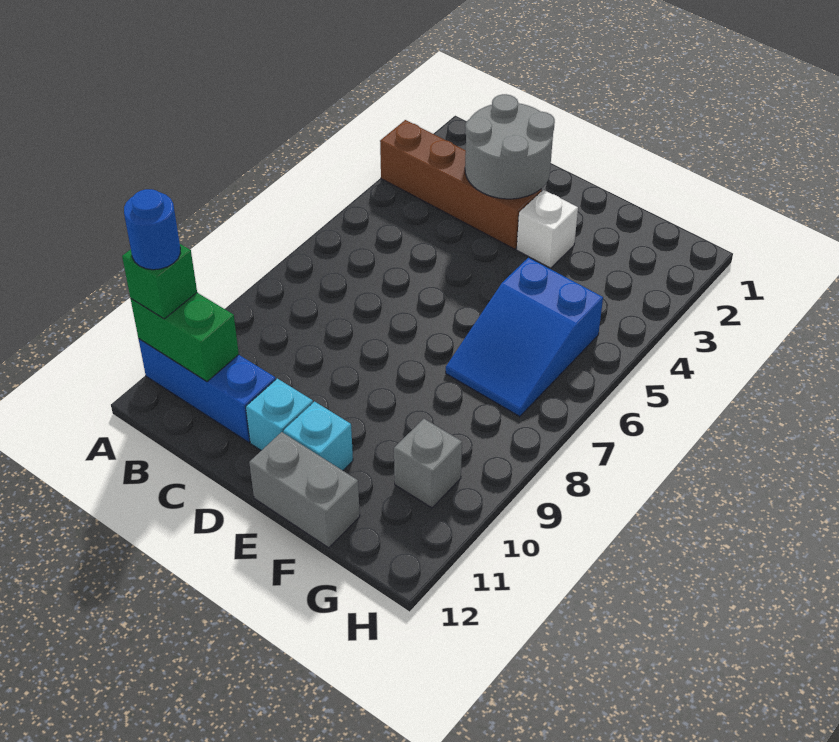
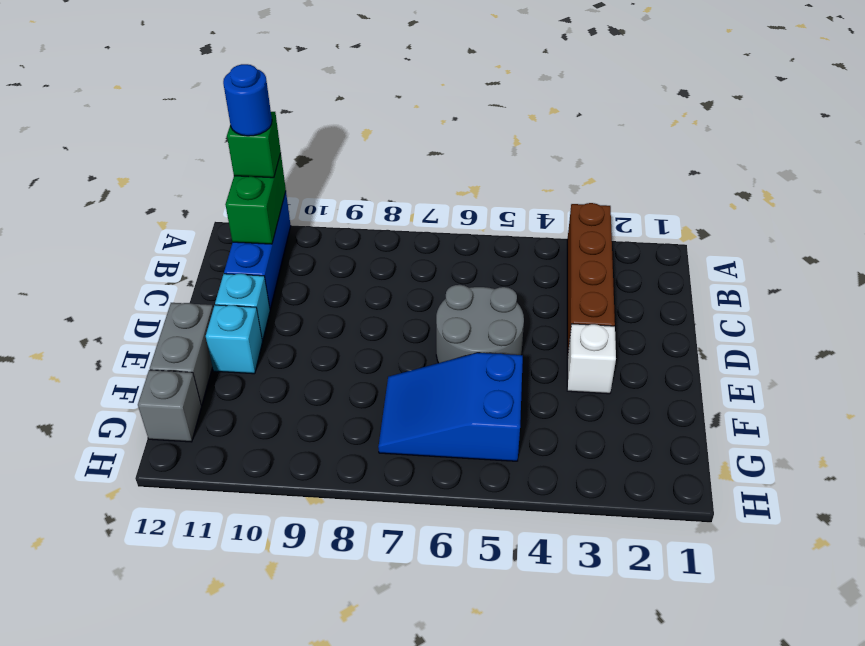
grey 2x2 round brick [465,94,555,199] -> grey 2x2 round brick moved to [436,285,524,363]
grey 1x1 brick [394,419,462,508] -> grey 1x1 brick moved to [138,370,201,442]

